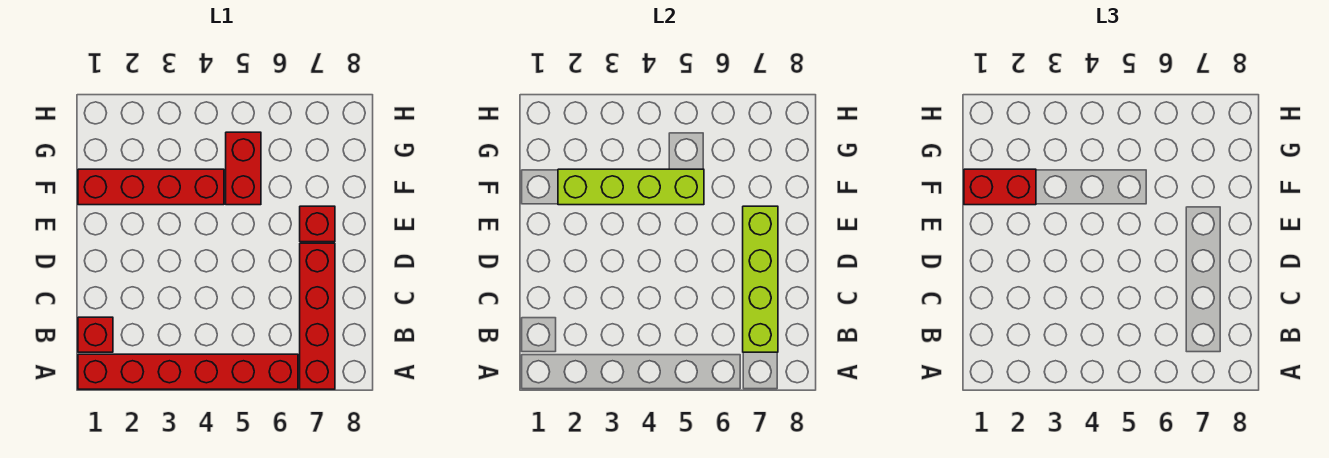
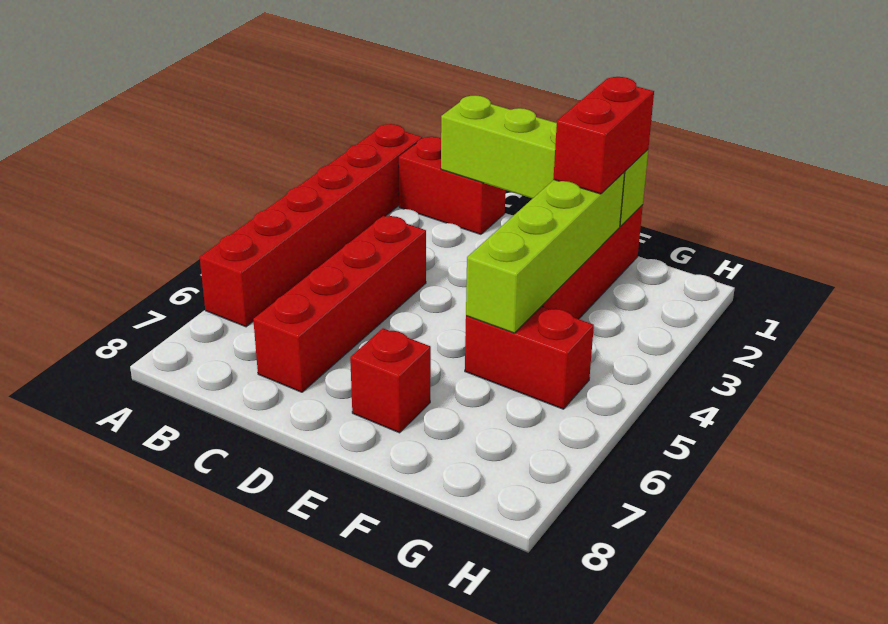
red 1x4 brick [300,243,335,389] -> red 1x4 brick turned to [253,216,426,392]
red 1x1 brick [78,317,113,352] -> red 1x2 brick [399,137,506,234]
lime 1x4 brick [743,206,778,352] -> lime 1x4 brick moved to [441,96,648,226]

